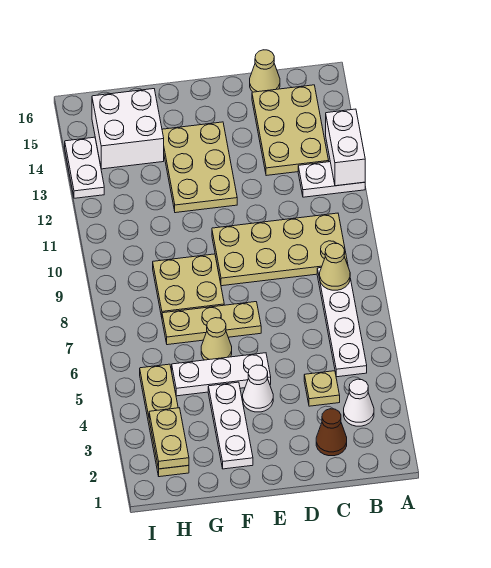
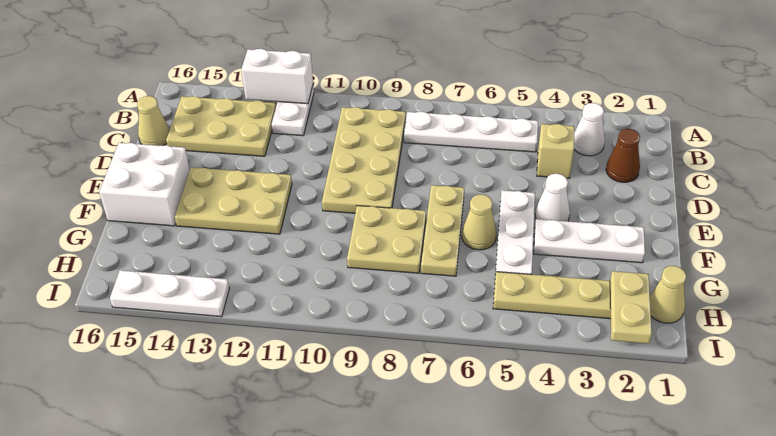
tan 1x1 cone [320,243,350,290] -> tan 1x1 cone moved to [650,266,686,323]
tan 1x1 plate [304,371,340,406] -> tan 1x1 brick [537,124,574,178]
white 2x2 brick [92,89,164,169] -> white 2x2 brick moved to [99,143,190,226]
tan 1x2 plate [149,408,189,469] -> tan 1x2 plate turned to [610,271,652,344]
white 1x2 plate [65,137,104,198] -> white 1x3 plate [110,270,229,317]

